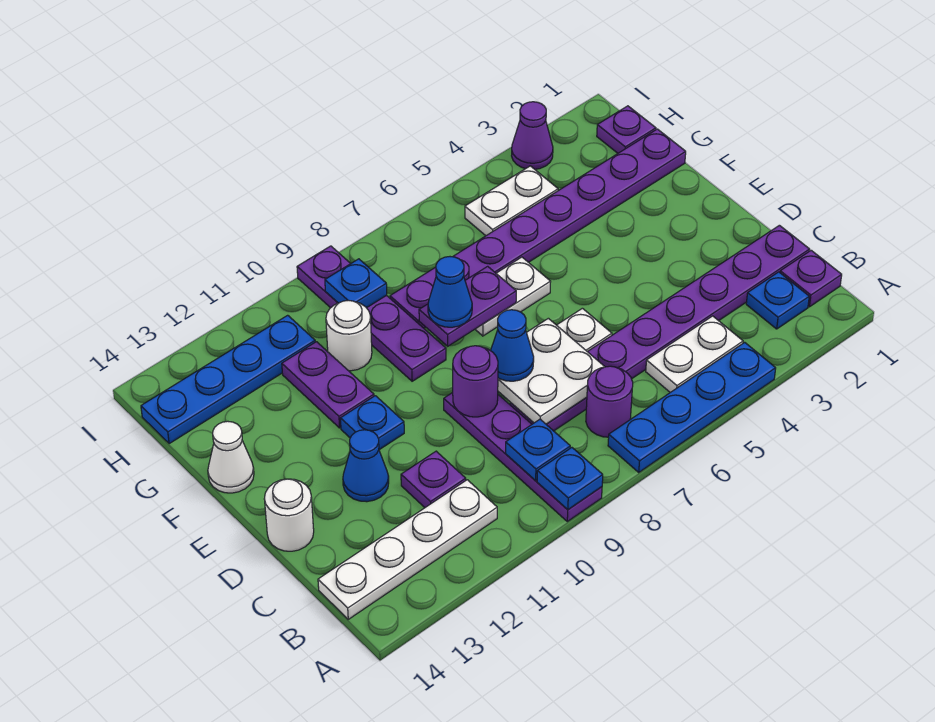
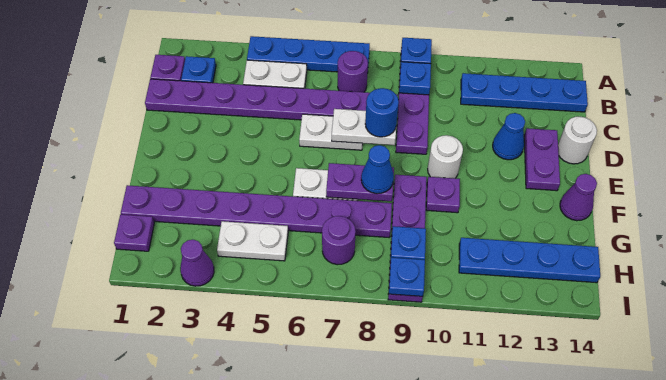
white 1x4 plate [318,480,497,619] -> blue 1x4 plate [461,73,588,112]
white 2x2 plate [498,318,605,424] -> white 1x2 plate [332,109,396,145]
purple 1x1 plate [401,451,466,508] -> purple 1x1 plate moved to [426,177,460,213]
blue 1x1 cone [491,310,534,381] -> blue 1x1 round brick [365,88,399,137]
purple 1x1 round brick [453,346,498,417] -> purple 1x1 round brick moved to [322,216,356,265]
blue 1x1 plate [340,396,404,450] -> blue 1x1 plate moved to [389,257,425,296]
purple 1x2 plate [282,342,374,428] -> purple 1x2 plate moved to [524,128,560,191]
white 1x1 cone [208,421,254,493] -> purple 1x1 cone [560,174,597,221]
white 1x1 round brick [326,300,372,371] -> white 1x1 round brick moved to [428,135,463,178]

